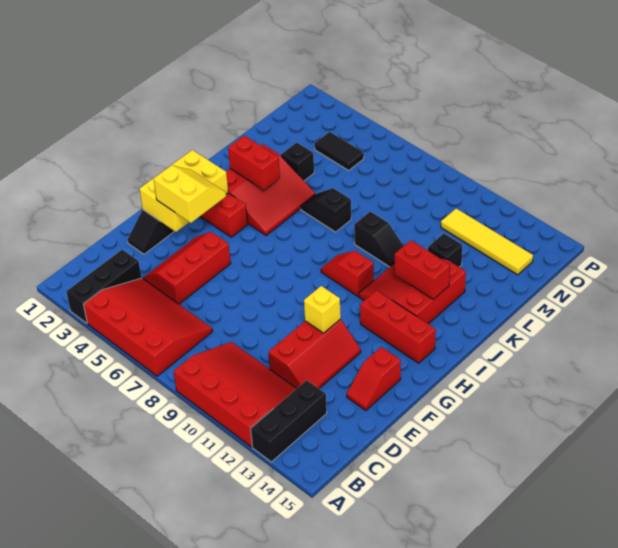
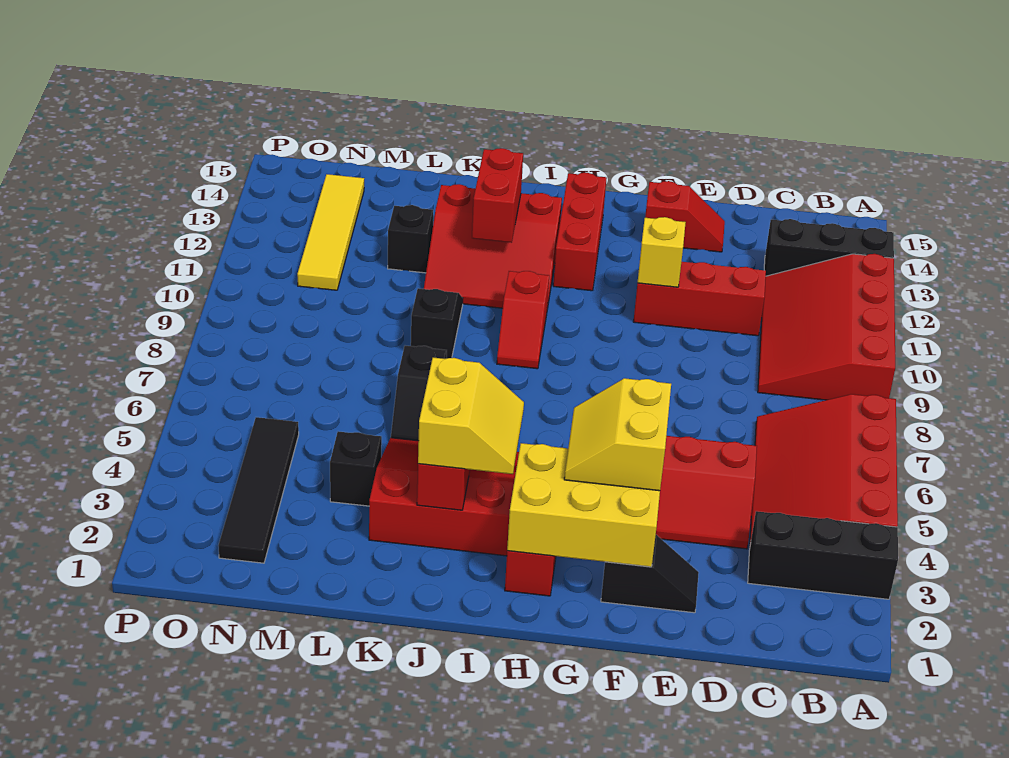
none -> yellow 2x2 slope [418,357,524,474]
black 1x2 tile [314,132,364,170] -> black 1x4 tile [218,417,299,563]

